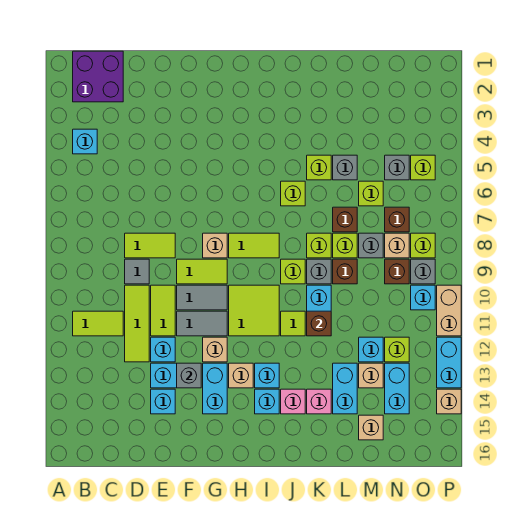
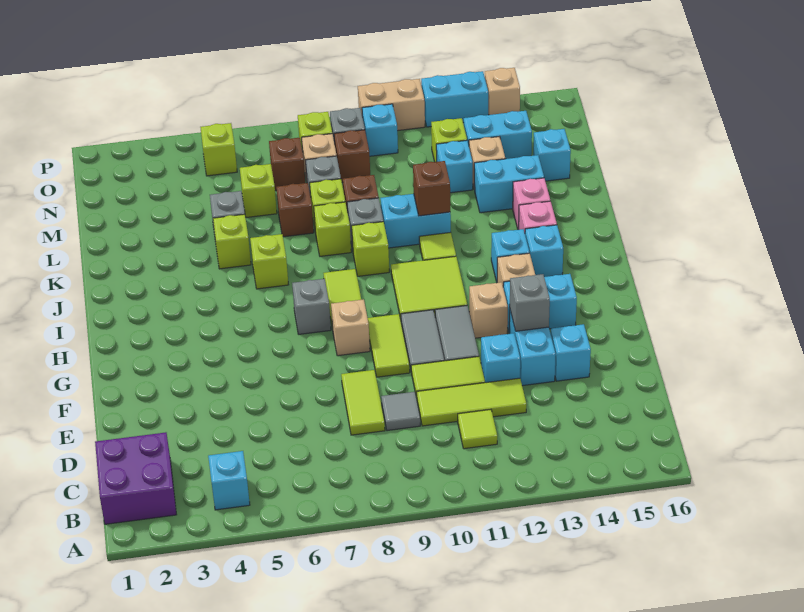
lime 1x2 tile [73,311,123,336] -> lime 1x1 tile [458,410,497,449]
tan 1x1 brick [359,415,383,440] -> cyan 1x1 brick [533,129,571,181]
grey 1x1 brick [385,155,409,180] -> grey 1x1 brick moved to [292,279,331,334]

